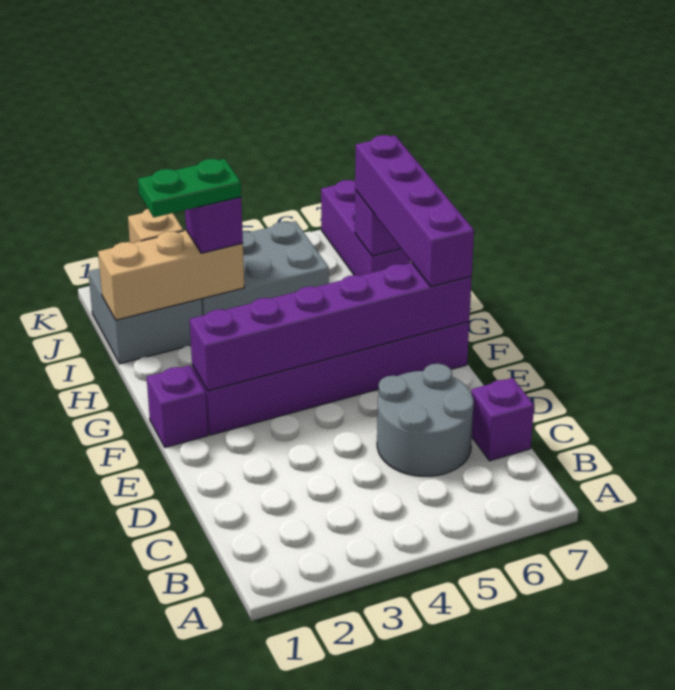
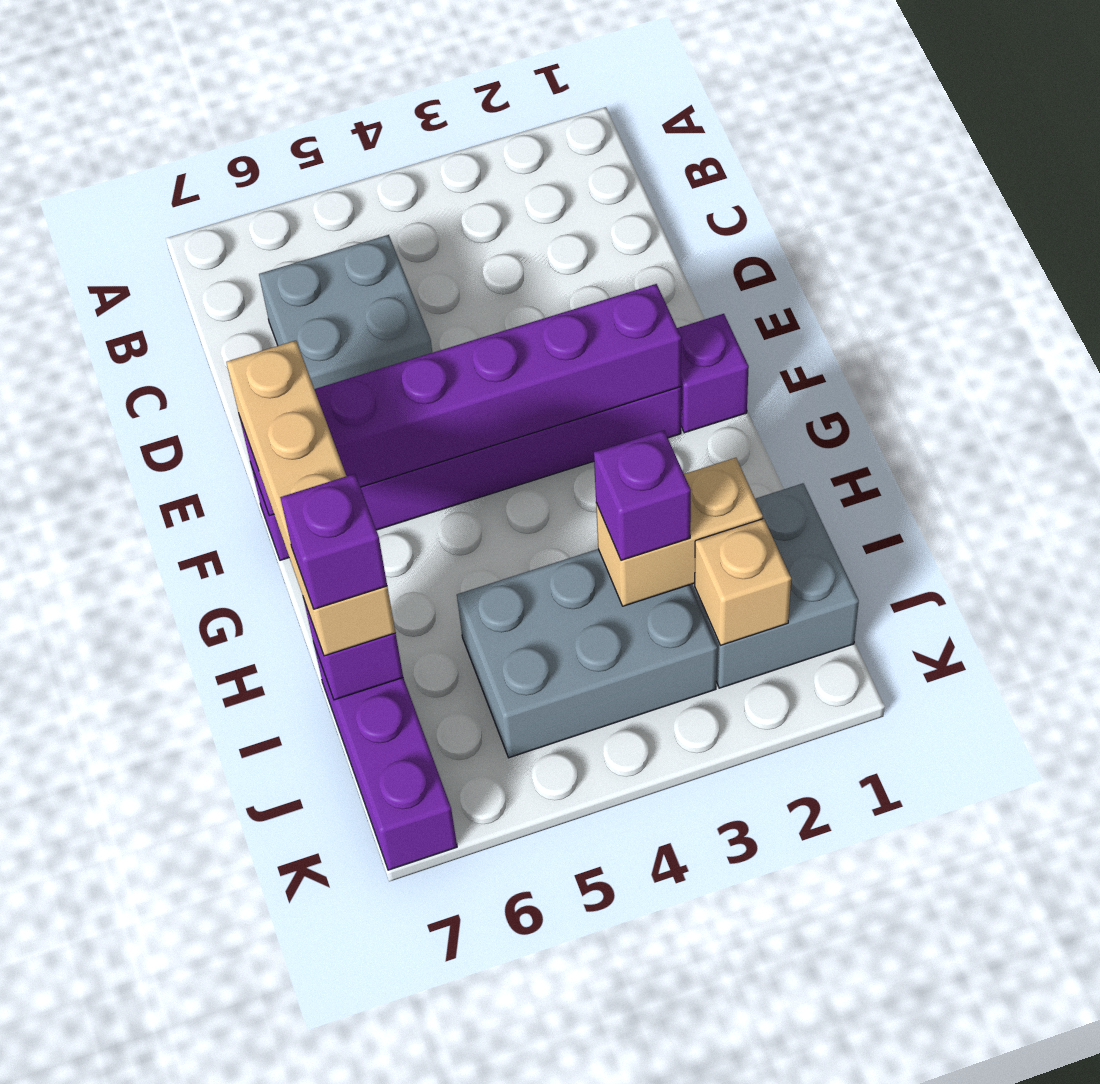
grey 2x2 round brick [377,364,474,476] -> grey 2x2 brick [259,235,432,389]
purple 1x1 brick [471,378,534,461] -> purple 1x1 brick moved to [280,474,387,609]
purple 1x4 brick [355,135,474,287] -> tan 1x4 brick [226,340,395,656]
tan 1x3 brick [98,230,244,320] -> tan 1x2 brick [596,458,763,606]
green 1x2 plate [138,159,241,217] -> none

